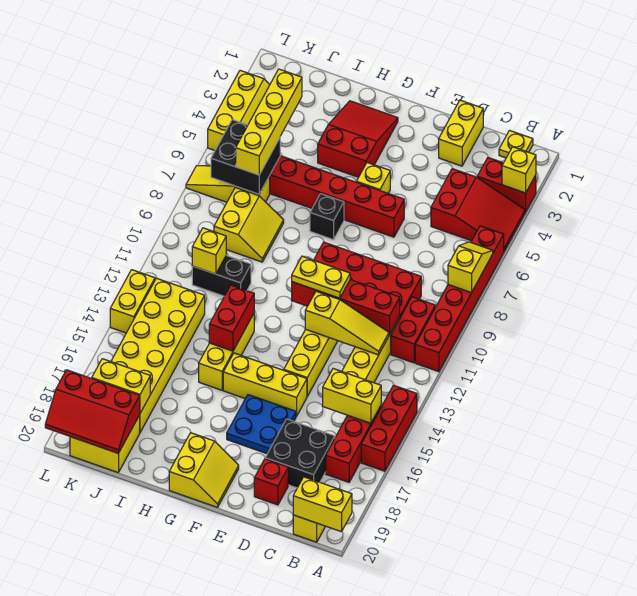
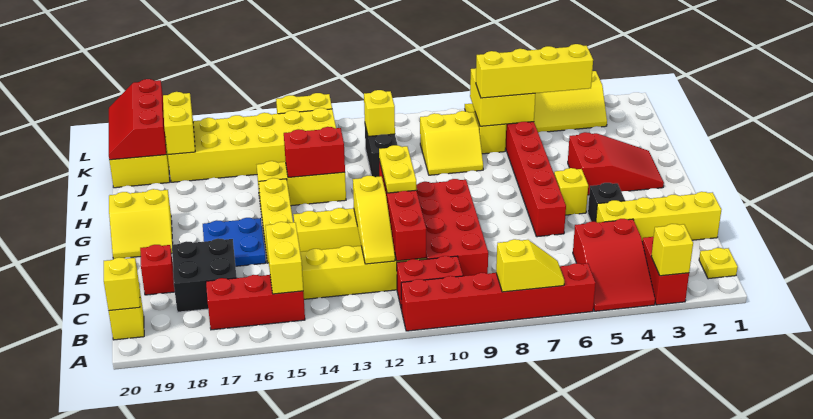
red 1x3 brick [361,385,417,471] -> none
yellow 1x2 brick [293,477,352,532] -> yellow 1x1 brick [104,258,140,311]
yellow 1x2 brick [439,100,483,166] -> yellow 1x4 brick [596,192,721,241]
black 1x1 brick [310,194,344,240] -> black 1x1 brick moved to [588,183,625,222]
black 2x2 brick [211,119,280,194] -> yellow 2x2 brick [470,68,535,126]

